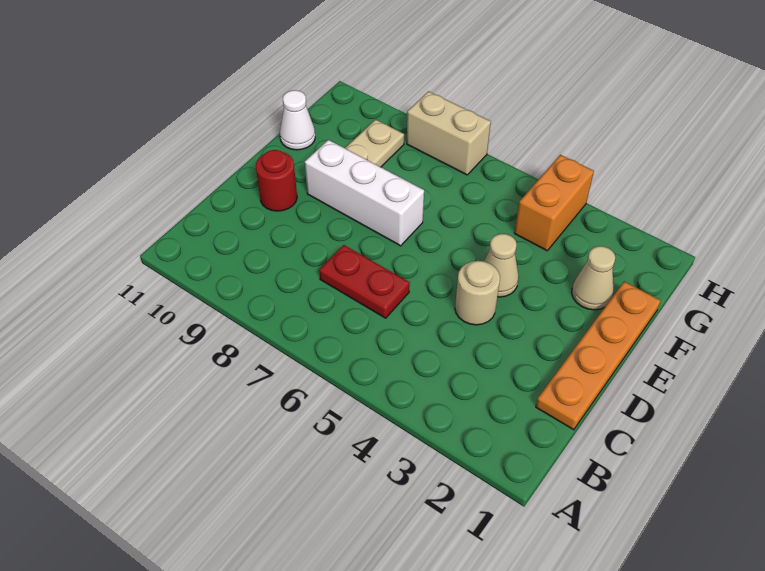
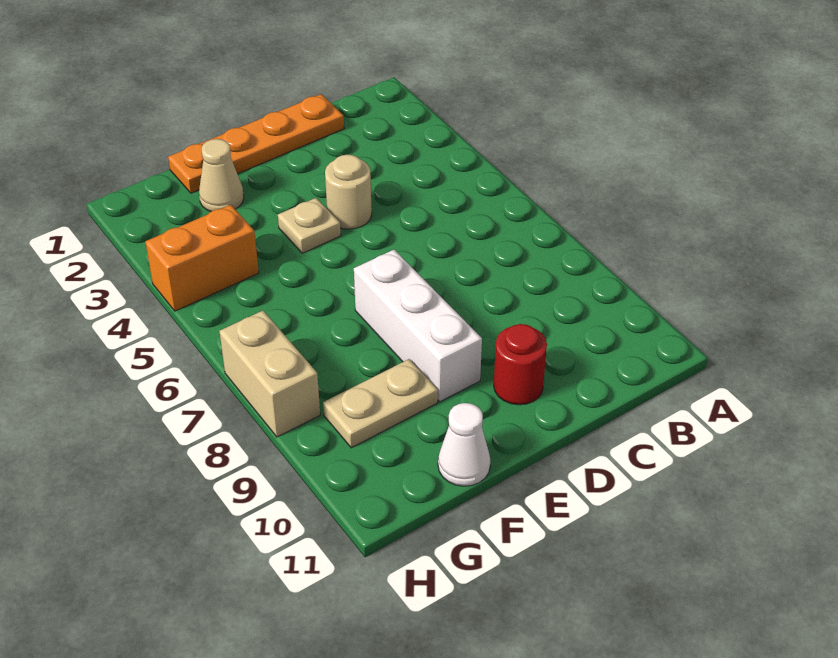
red 1x2 plate [319,245,410,318] -> none
tan 1x1 cone [484,234,519,297] -> tan 1x1 plate [278,198,341,253]

